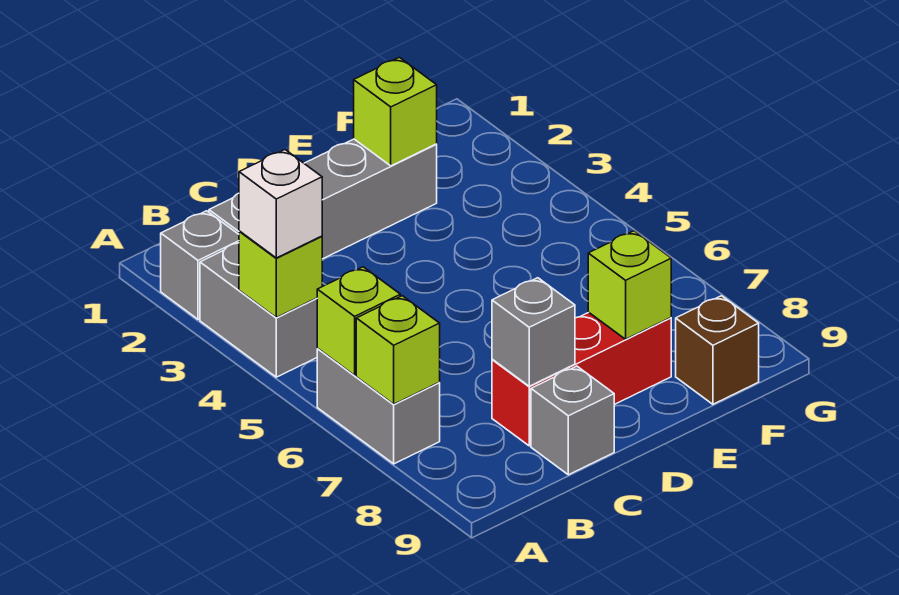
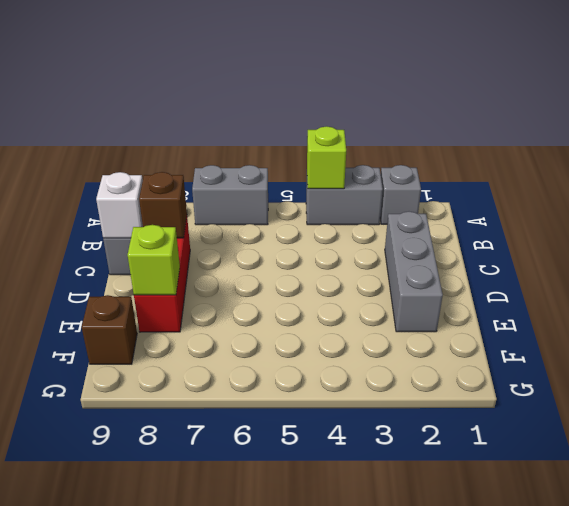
white 1x1 brick [239,150,322,258] -> white 1x1 brick moved to [96,172,143,238]
lime 1x1 brick [317,267,400,375] -> none
lime 1x1 brick [356,296,440,404] -> none
grey 1x4 brick [209,139,437,259] -> grey 1x3 brick [385,212,443,332]
grey 1x1 brick [492,278,575,386] -> brown 1x1 brick [139,172,187,238]
lime 1x1 brick [354,57,437,166] -> none

